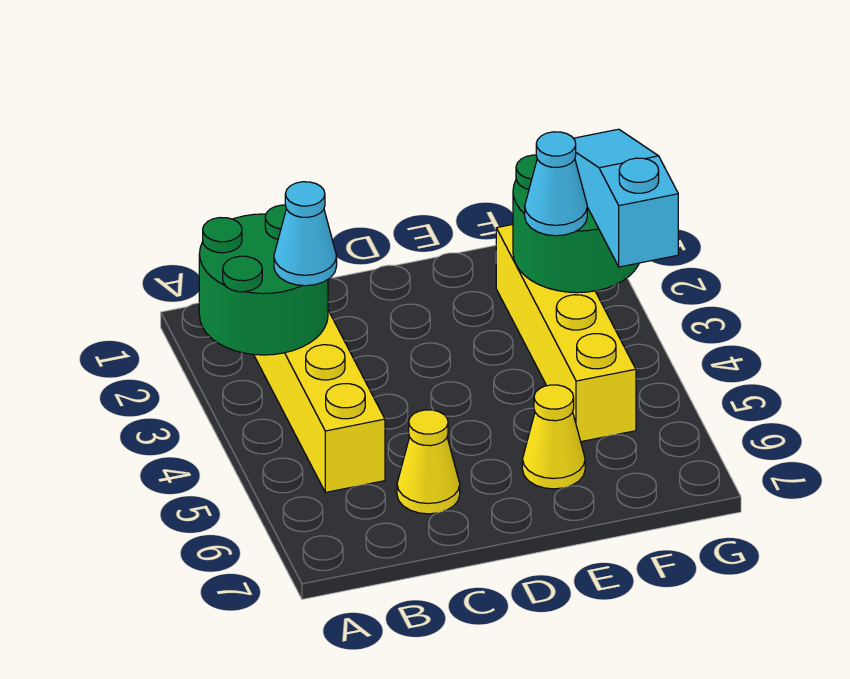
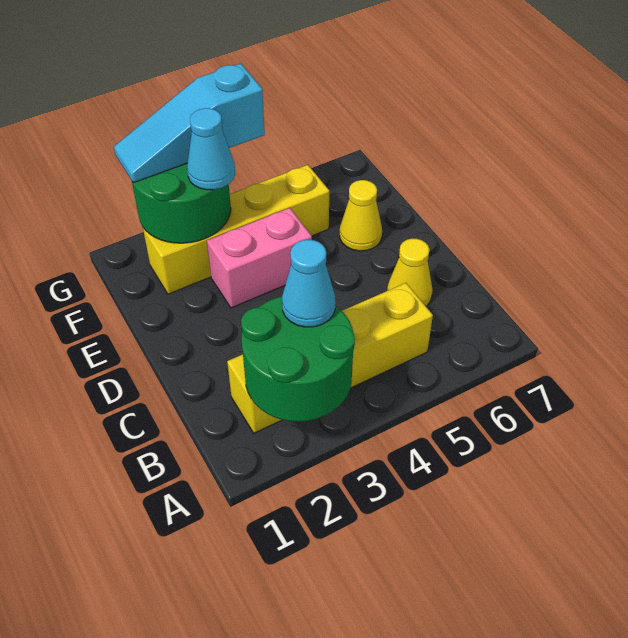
none -> pink 1x2 brick [207,208,312,308]

